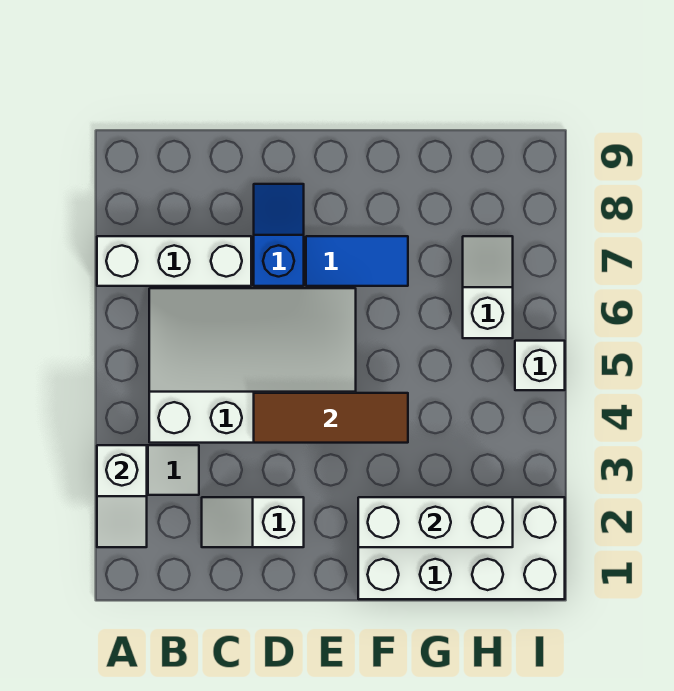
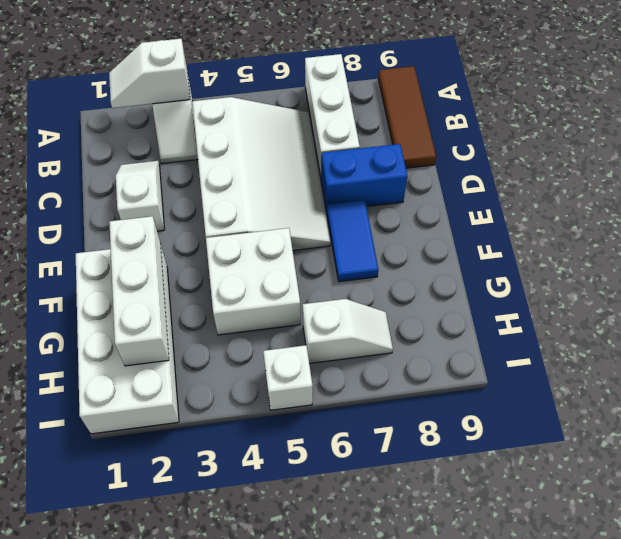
brown 1x3 tile [254,393,408,443] -> brown 1x3 tile moved to [378,66,436,168]
blue 1x2 slope [254,184,304,286] -> blue 1x2 brick [321,144,407,210]
none -> white 2x2 brick [206,228,301,335]

